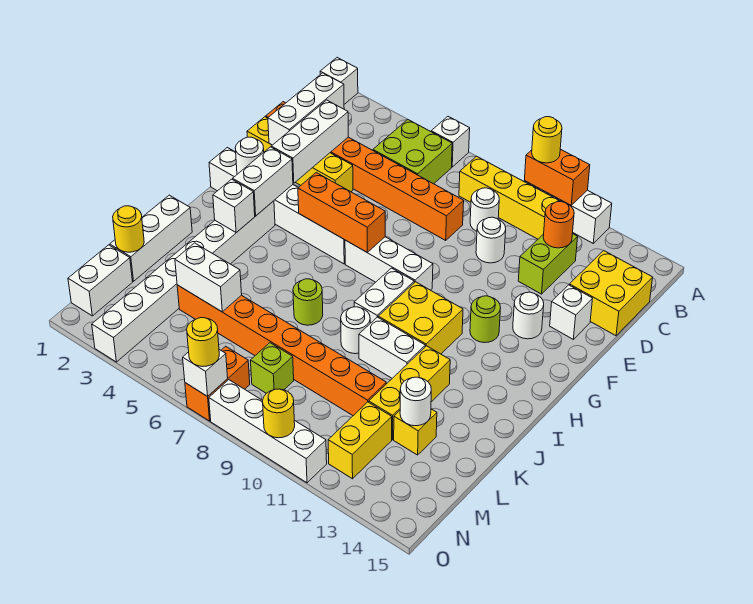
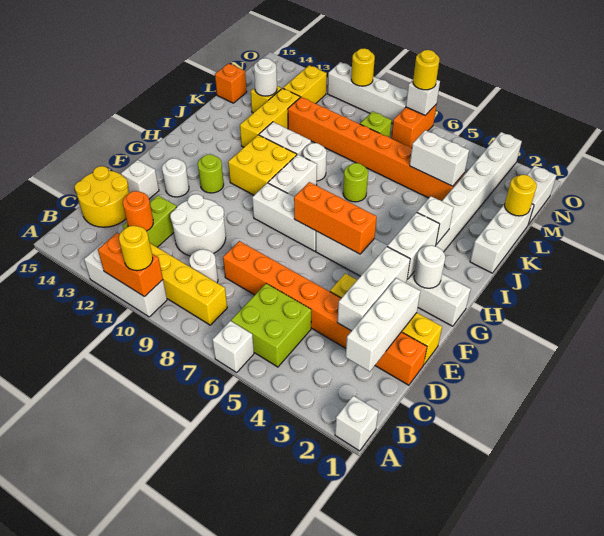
yellow 2x2 brick [569,251,653,336] -> yellow 2x2 round brick [75,166,129,227]
white 1x1 round brick [476,217,506,263] -> white 2x2 round brick [170,194,226,256]
none -> orange 1x1 brick [215,63,247,103]

